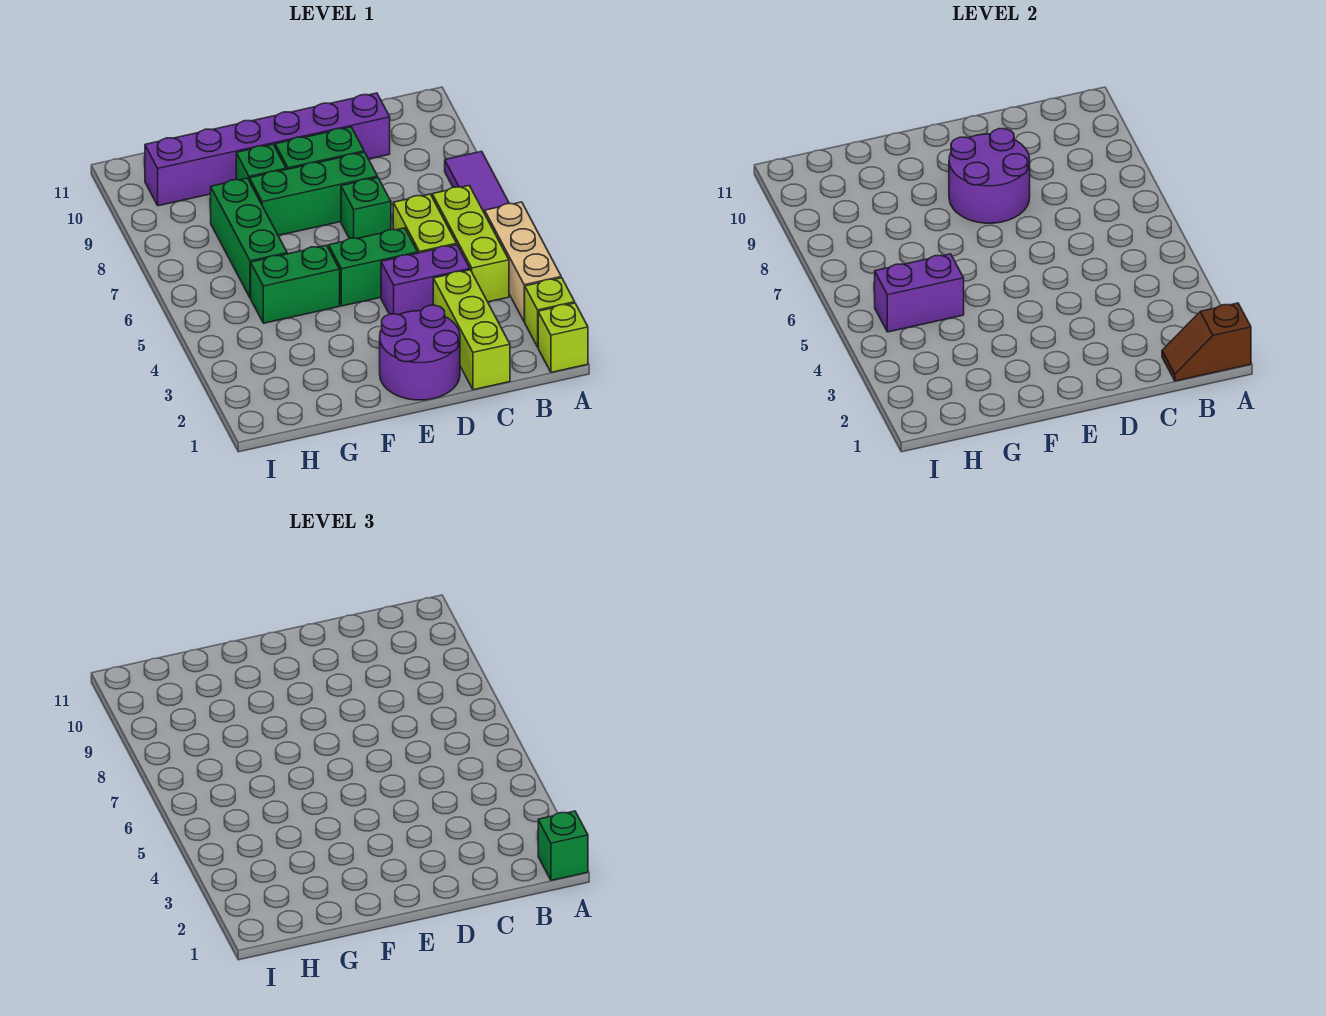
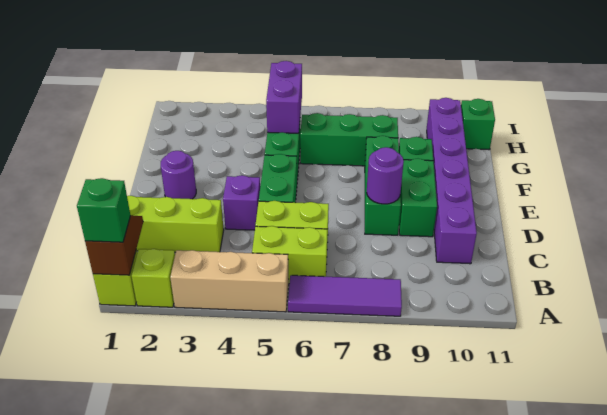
lime 1x3 brick [432,186,509,302] -> lime 1x2 brick [252,226,328,284]
purple 1x2 brick [381,245,470,315] -> purple 1x1 brick [223,175,260,230]
purple 2x2 round brick [380,305,460,400] -> purple 1x1 round brick [161,151,196,199]
green 1x1 brick [341,178,391,239] -> green 1x1 brick moved to [461,99,495,150]
purple 2x2 round brick [949,129,1030,223] -> purple 1x1 round brick [367,147,404,204]

